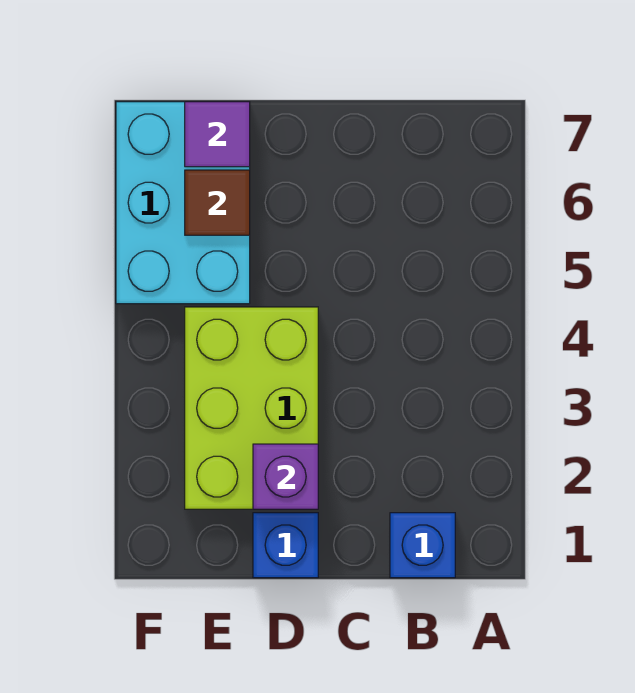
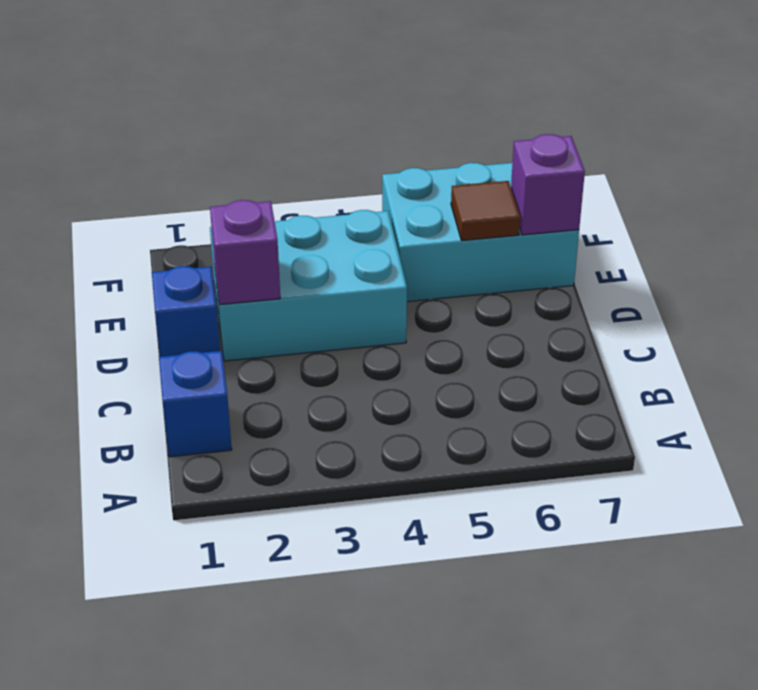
lime 2x3 brick [185,307,318,509] -> cyan 2x3 brick [210,210,407,361]
purple 1x1 tile [185,102,250,167] -> purple 1x1 brick [511,134,585,235]

